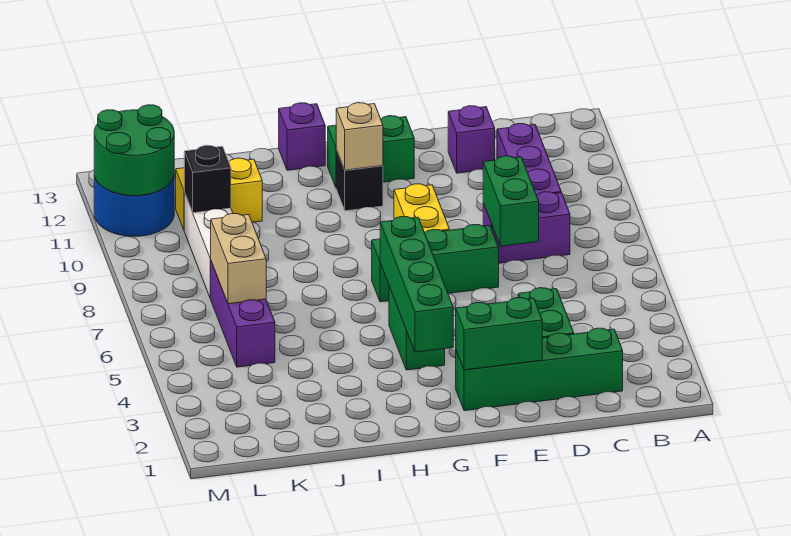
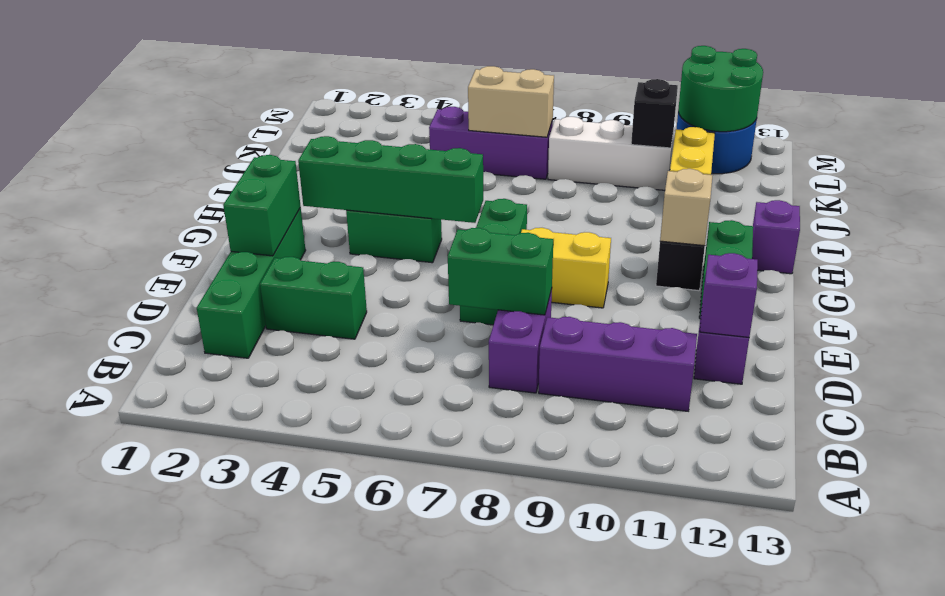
none -> purple 1x1 brick [700,253,758,337]

